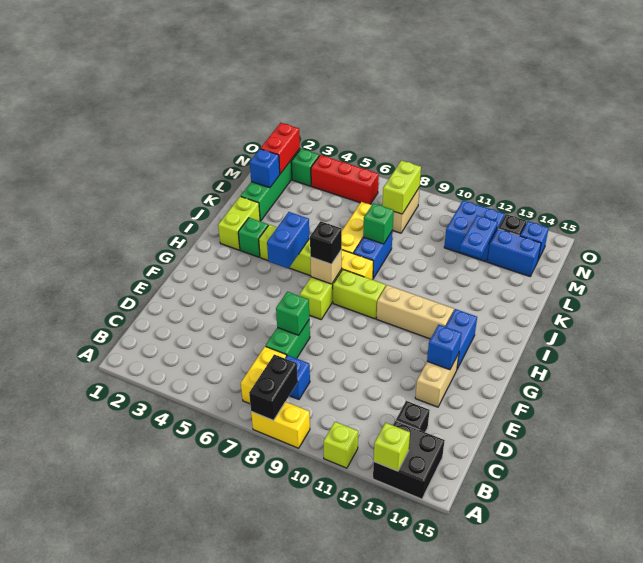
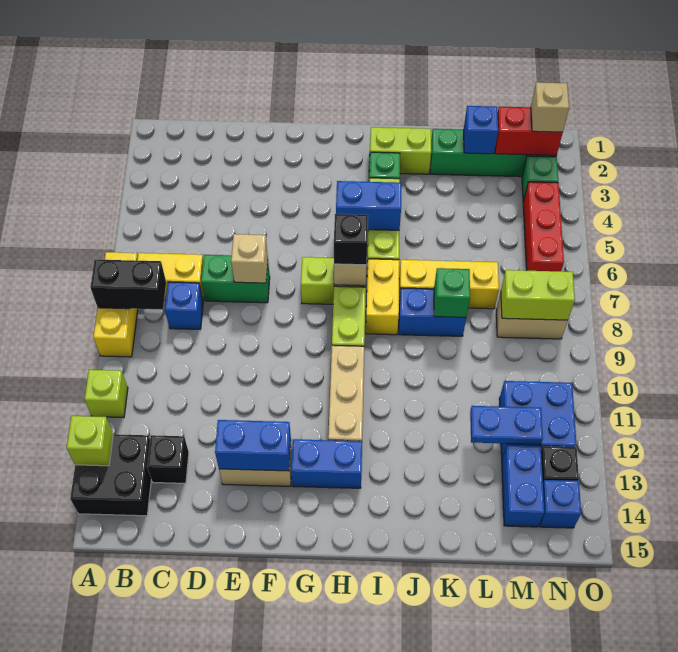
yellow 1x2 brick [251,402,310,448] -> yellow 1x3 brick [93,252,138,357]
green 1x1 brick [276,292,309,335] -> tan 1x1 brick [231,234,268,283]
blue 1x1 brick [427,325,462,370] -> blue 1x2 brick [215,420,291,471]
none -> tan 1x1 brick [531,82,569,132]

